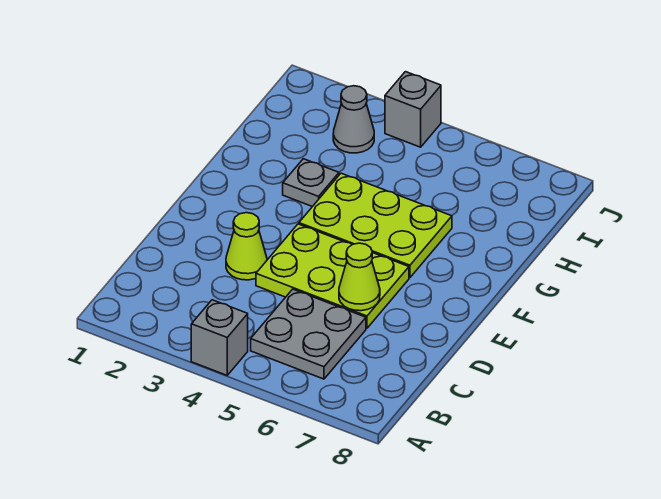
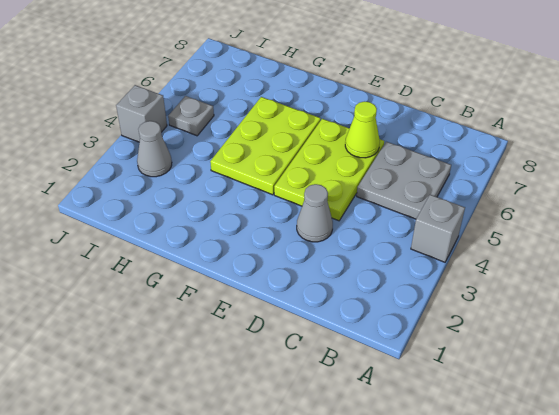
lime 1x1 cone [226,213,267,280] -> grey 1x1 cone [297,184,333,242]
grey 1x1 plate [283,159,339,207] -> grey 1x1 plate moved to [168,96,214,136]

